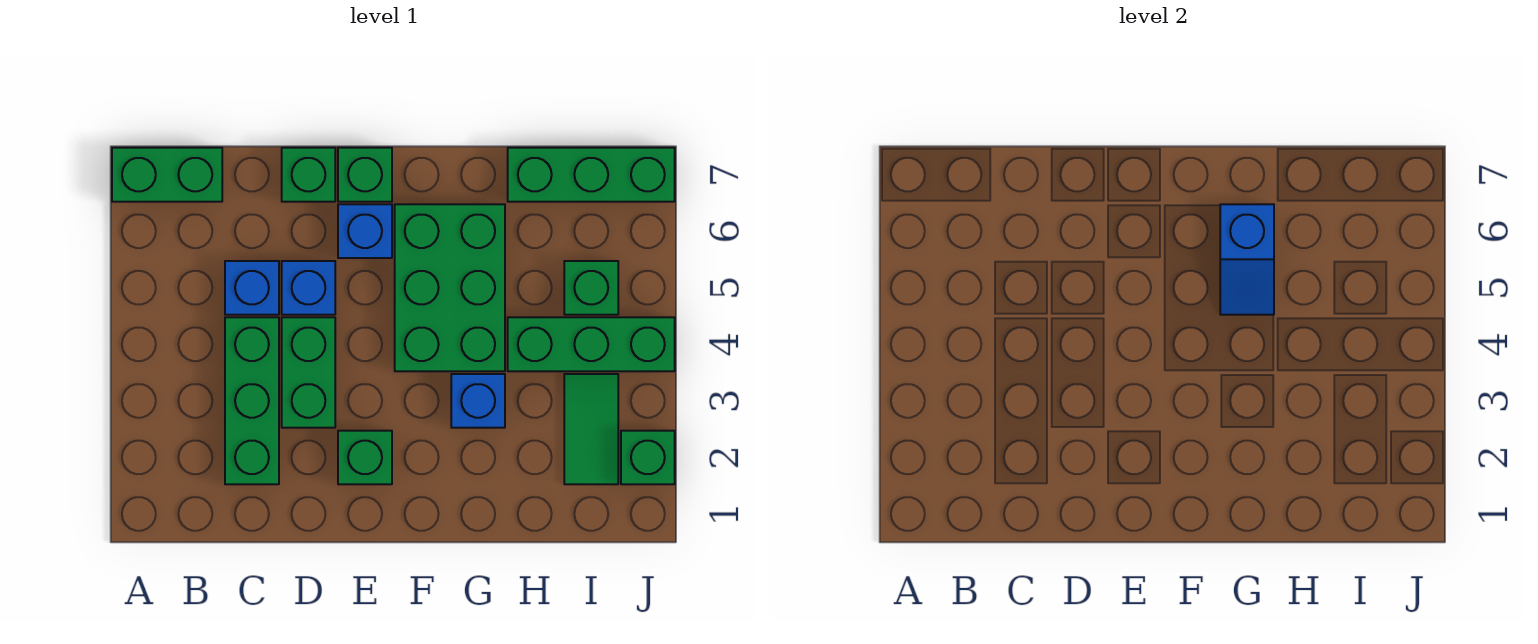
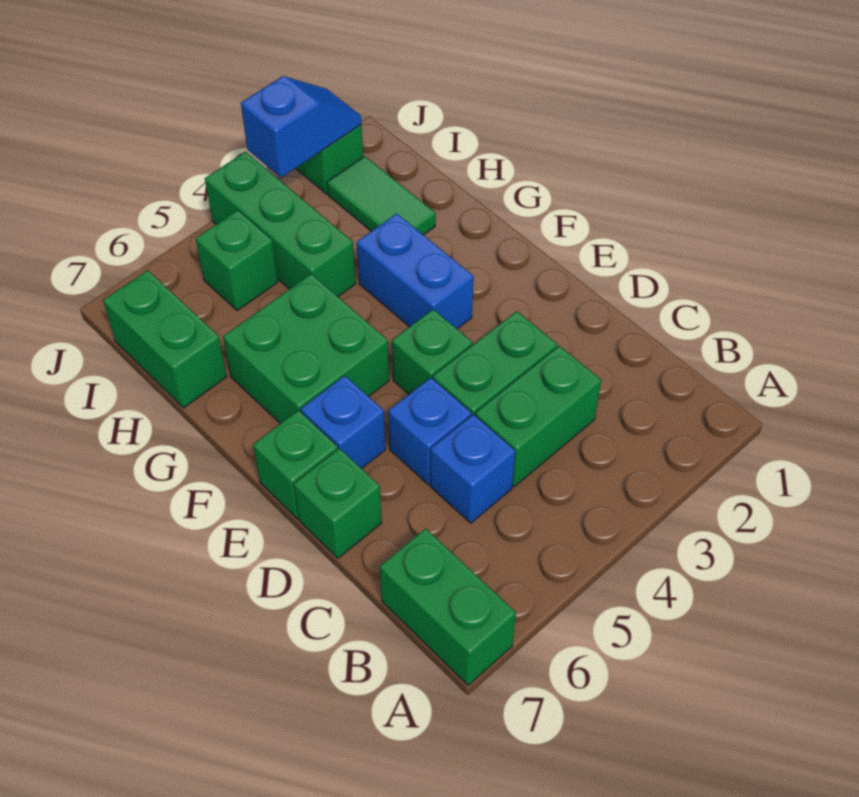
green 1x3 brick [225,317,279,484] -> green 1x2 brick [475,346,601,487]
green 1x1 brick [338,431,392,484] -> green 1x1 brick moved to [392,309,472,394]
green 2x3 brick [395,204,505,371] -> green 2x2 brick [223,274,389,424]
blue 1x1 brick [451,374,505,428] -> blue 1x2 brick [357,214,473,329]
blue 1x2 slope [1220,204,1274,315] -> blue 1x2 slope moved to [241,76,362,178]
green 1x3 brick [508,148,675,202] -> green 1x2 brick [103,270,227,408]
green 1x2 tile [564,374,618,484] -> green 1x2 tile turned to [327,156,436,235]

